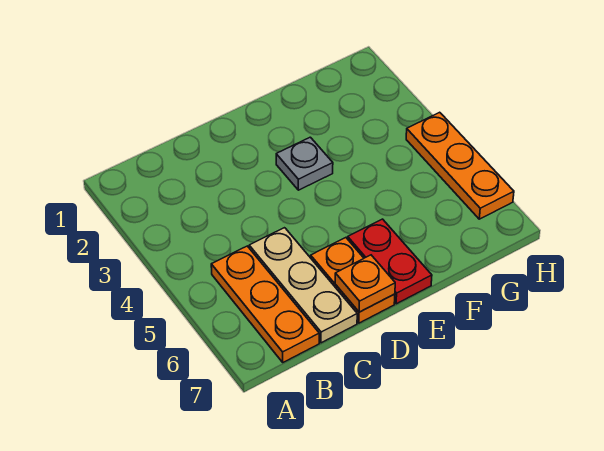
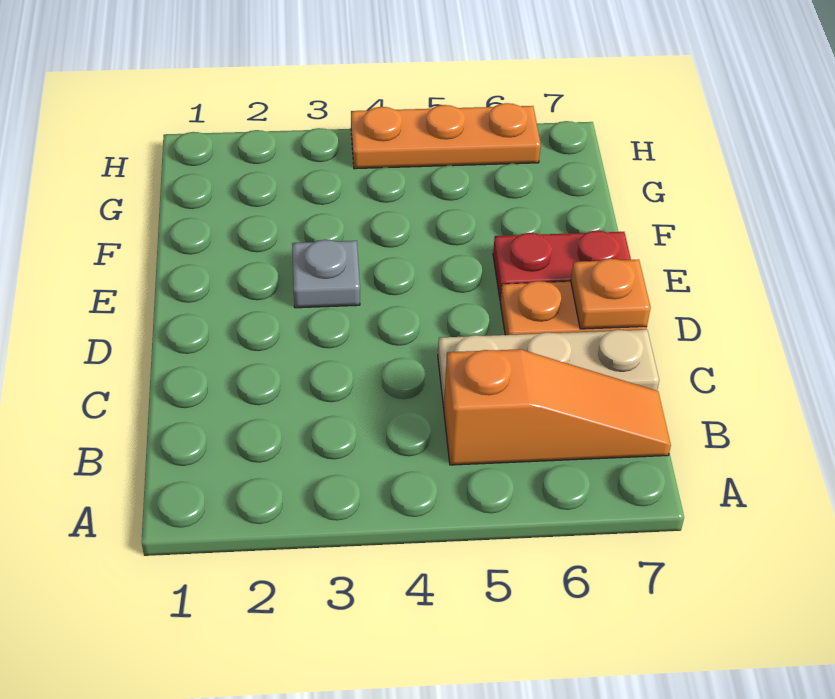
orange 1x3 plate [211,246,319,362] -> orange 1x3 slope [444,349,671,465]

